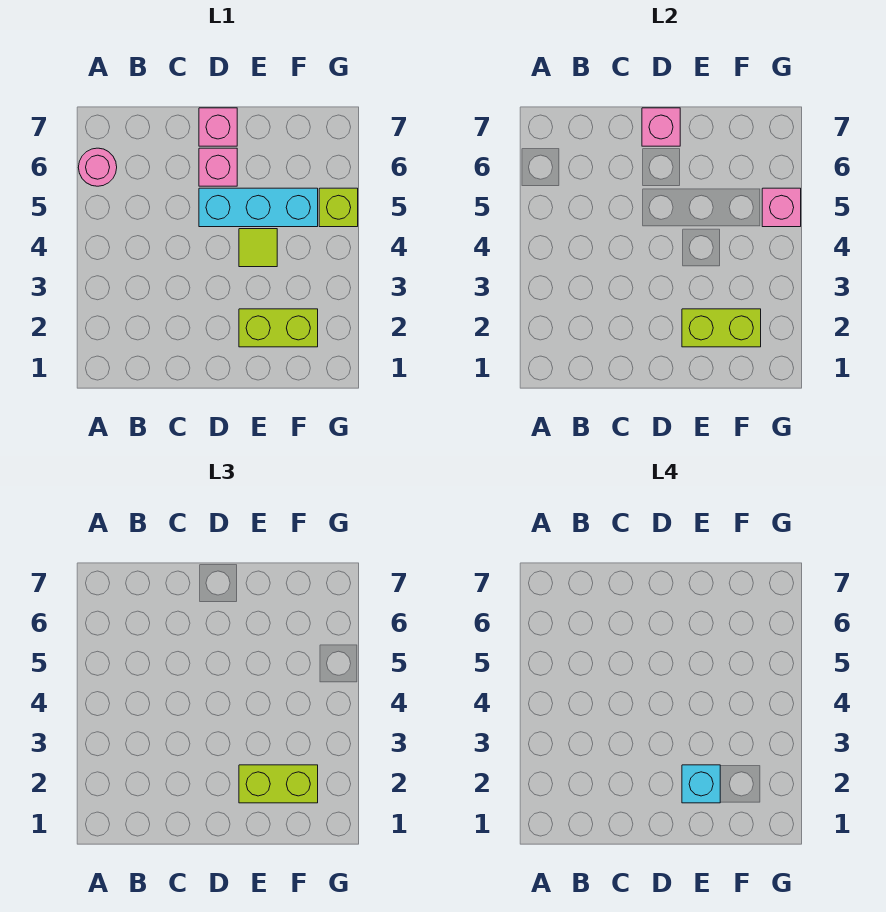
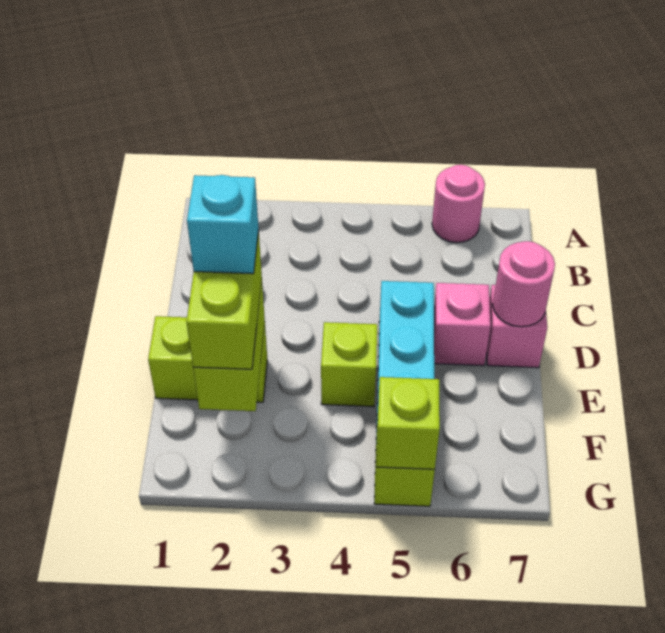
pink 1x1 brick [642,108,680,146] -> pink 1x1 round brick [493,241,555,327]
lime 1x2 brick [239,309,318,347] -> lime 1x2 brick turned to [148,316,267,402]
lime 1x1 tile [239,229,277,267] -> lime 1x1 brick [321,322,377,407]
pink 1x1 brick [762,188,801,227] -> lime 1x1 brick [376,377,440,469]

